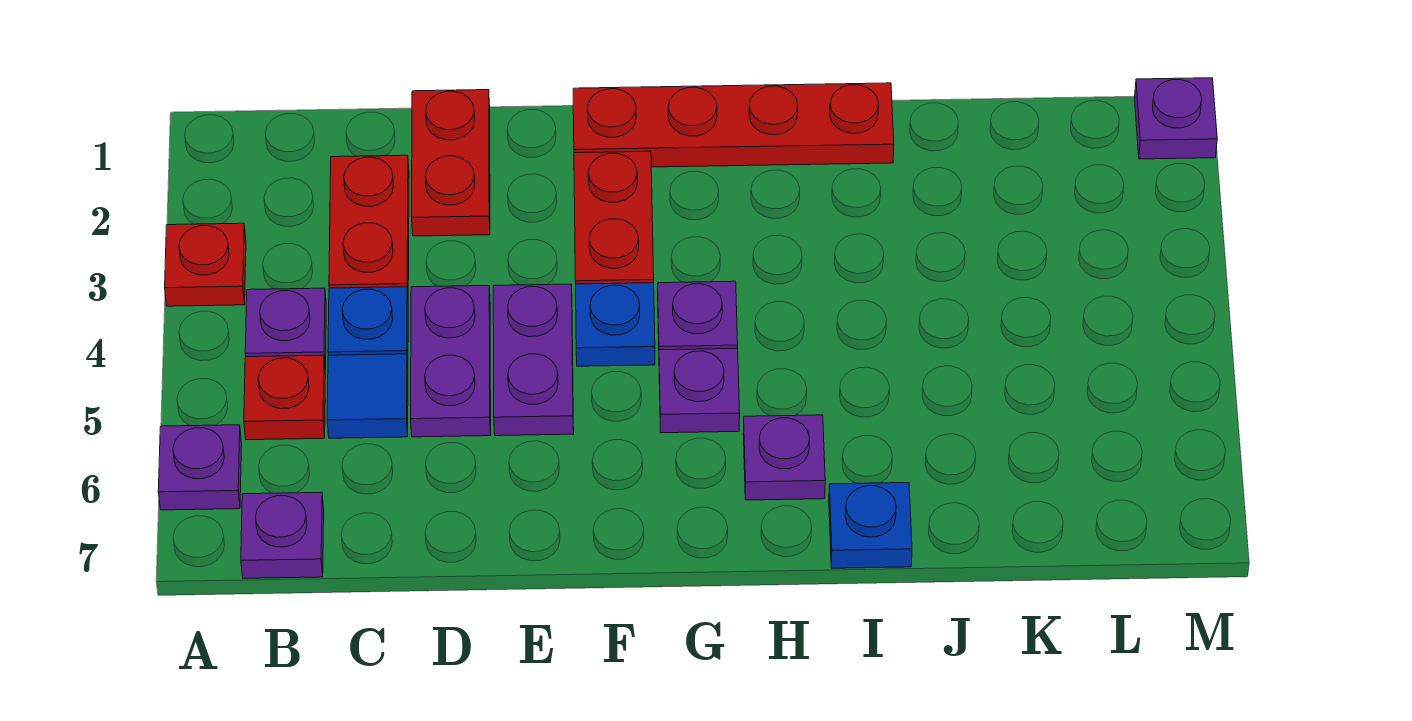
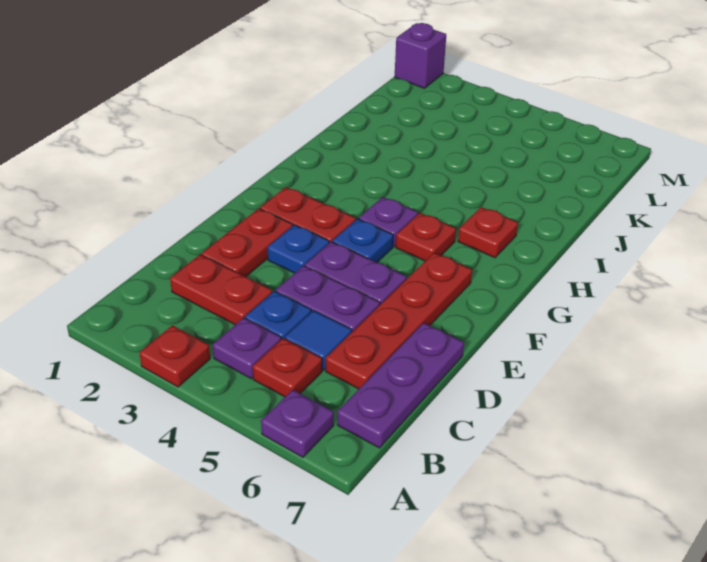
purple 1x1 plate [241,492,324,578] -> purple 1x3 plate [337,323,464,448]
red 1x2 plate [412,90,490,236] -> red 1x2 plate turned to [202,209,293,277]
red 1x4 plate [573,83,894,167] -> red 1x4 plate moved to [326,253,472,389]
purple 1x1 plate [659,348,740,433] -> red 1x1 plate [396,213,456,261]
purple 1x1 plate [743,415,825,500] -> red 1x1 plate [458,207,518,258]
blue 1x1 plate [829,483,912,568] -> blue 1x1 plate moved to [268,225,329,273]
purple 1x1 plate [1135,78,1217,159] -> purple 1x1 brick [395,23,446,88]

